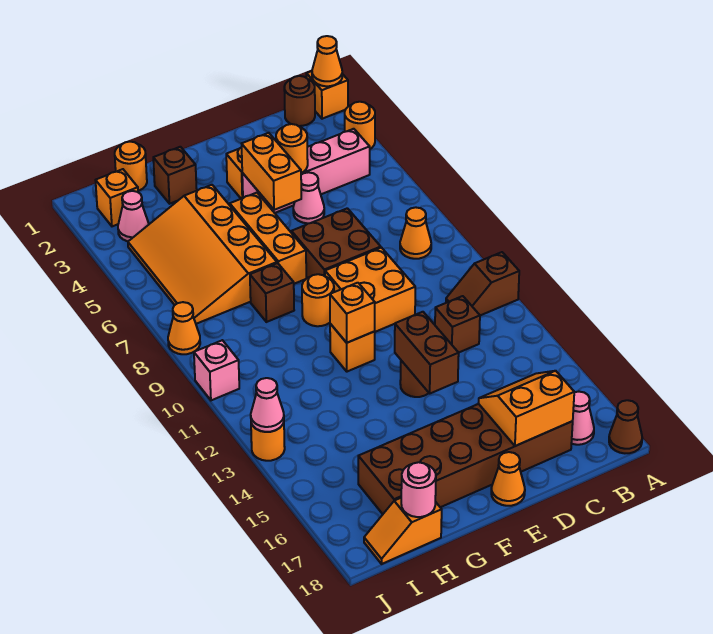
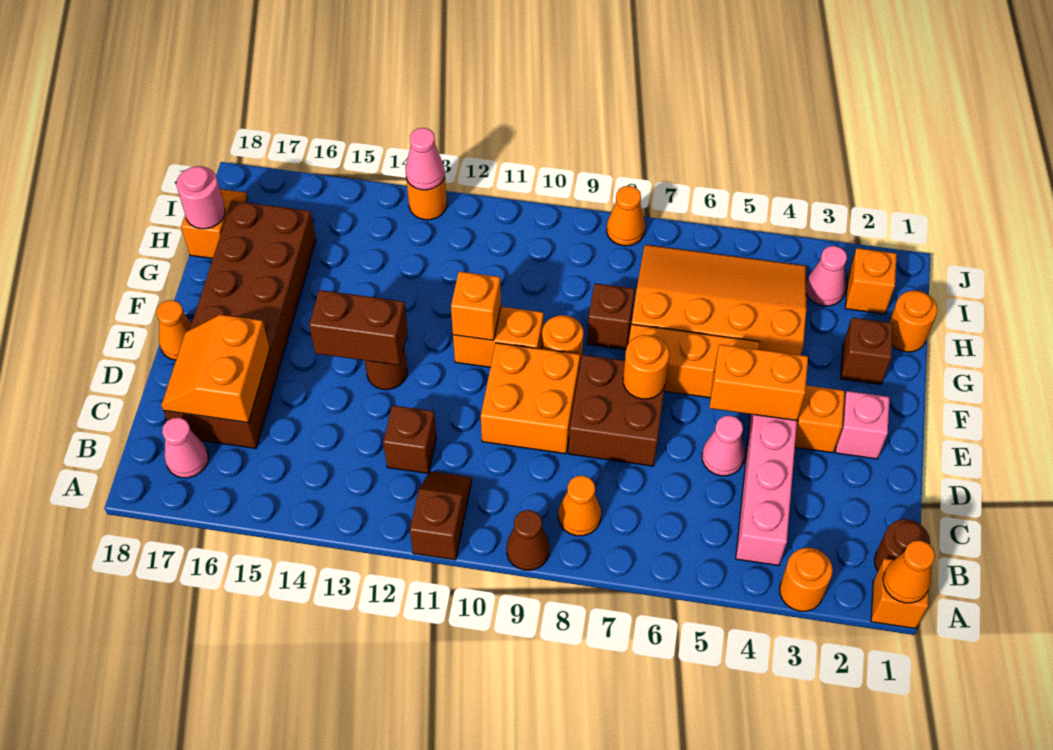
brown 1x1 cone [609,400,642,453] -> brown 1x1 cone moved to [506,510,550,570]
orange 2x2 slope [478,371,574,446] -> orange 2x2 slope turned to [161,315,270,423]
orange 1x1 round brick [276,124,308,173] -> orange 1x1 round brick moved to [623,335,669,399]
orange 1x1 brick [330,324,375,372] -> orange 1x2 brick [453,307,543,367]
pink 1x1 brick [194,340,239,400] -> pink 1x1 brick moved to [836,391,889,459]

